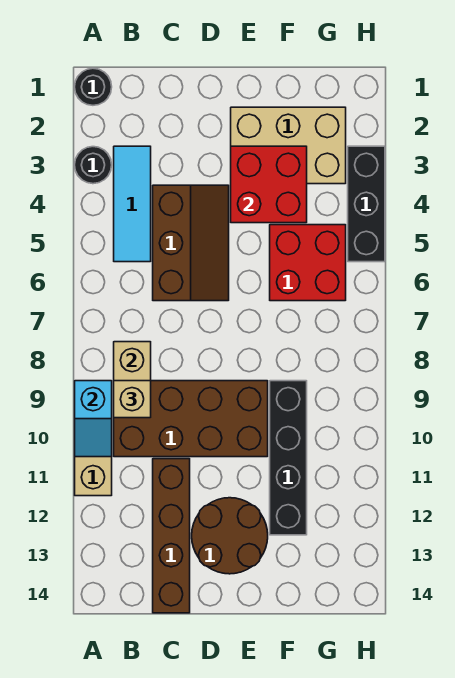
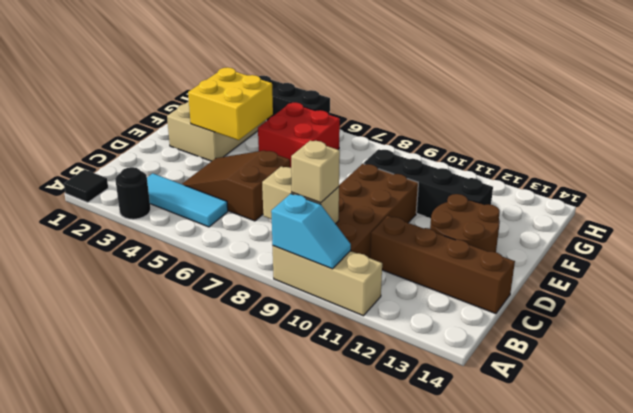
black 1x1 round brick [75,68,112,105] -> black 1x1 tile [64,169,108,202]
brown 2x3 slope [153,185,229,301] -> brown 2x3 slope turned to [182,151,290,221]
red 2x2 brick [231,146,307,223] -> yellow 2x2 brick [188,67,273,140]

